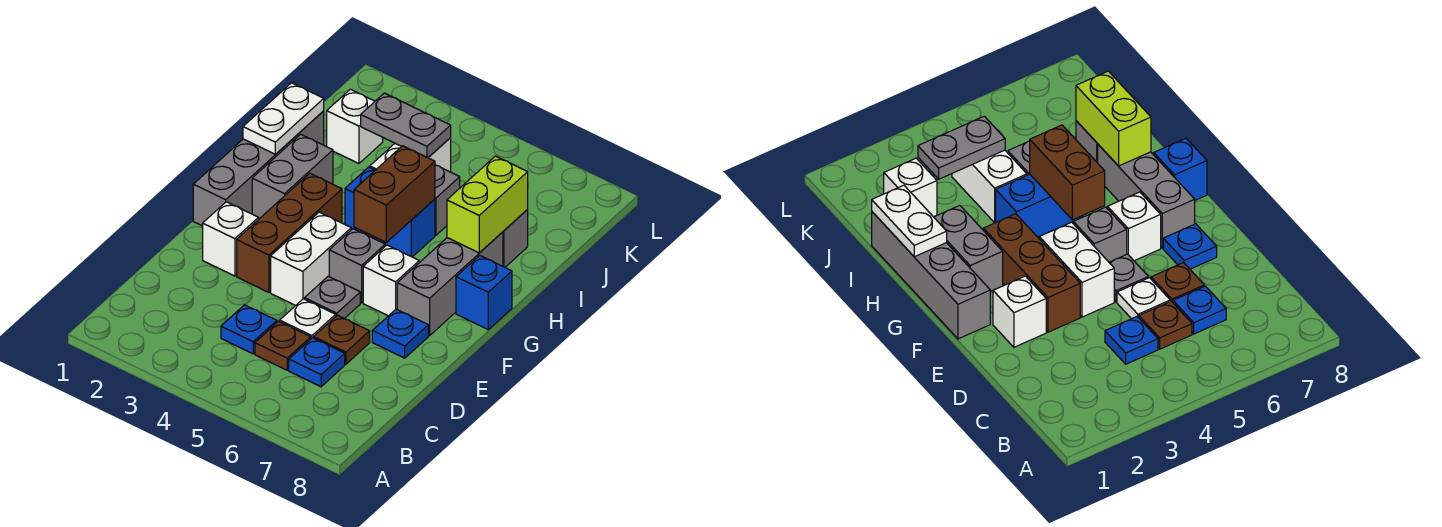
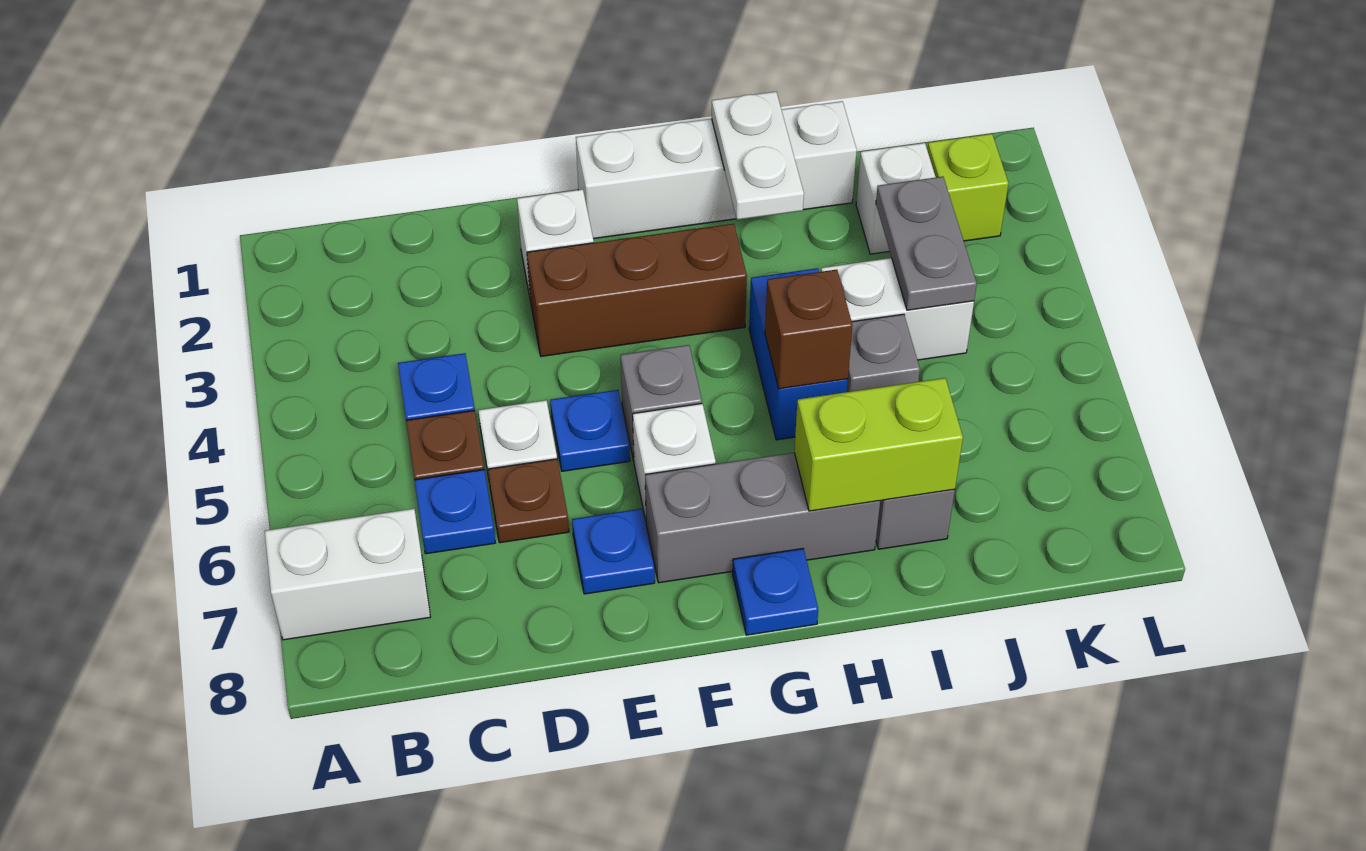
white 1x2 brick [271,212,351,306] -> white 1x2 brick moved to [265,509,430,640]
grey 1x1 plate [304,276,360,319] -> blue 1x1 plate [550,390,630,471]
grey 1x4 brick [193,111,324,226] -> white 1x4 brick [576,101,857,239]
grey 1x2 brick [252,134,333,219] -> none
brown 1x2 brick [354,146,435,242] -> brown 1x1 brick [765,270,853,389]
blue 1x1 brick [456,255,512,329] -> blue 1x1 plate [733,549,818,635]
white 1x2 plate [243,83,324,154] -> white 1x2 plate turned to [712,92,804,220]
none -> lime 1x1 brick [927,134,1009,241]

